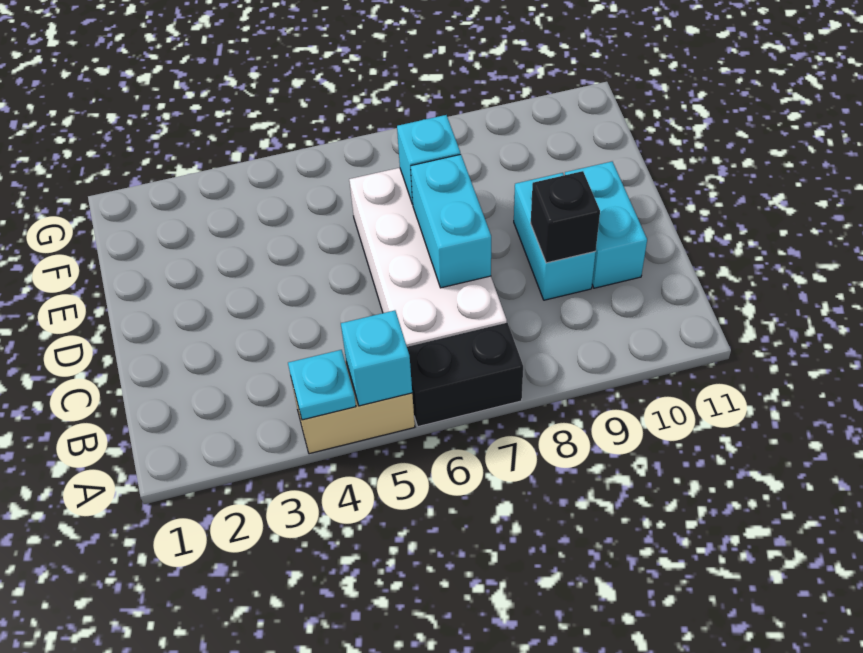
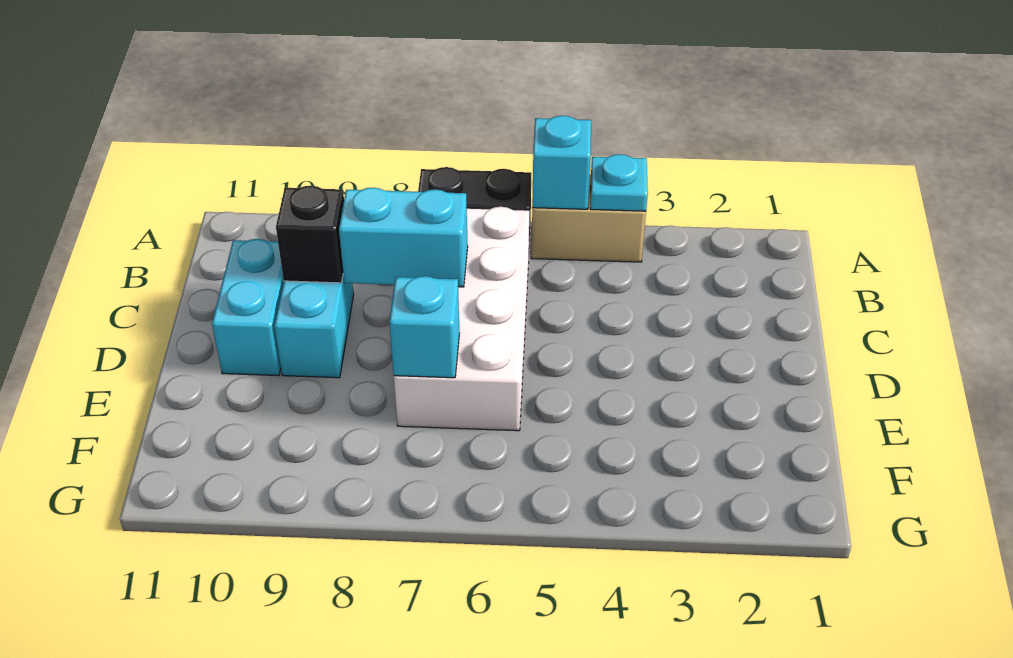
cyan 1x2 brick [411,154,491,288] -> cyan 1x2 brick turned to [339,188,468,287]

